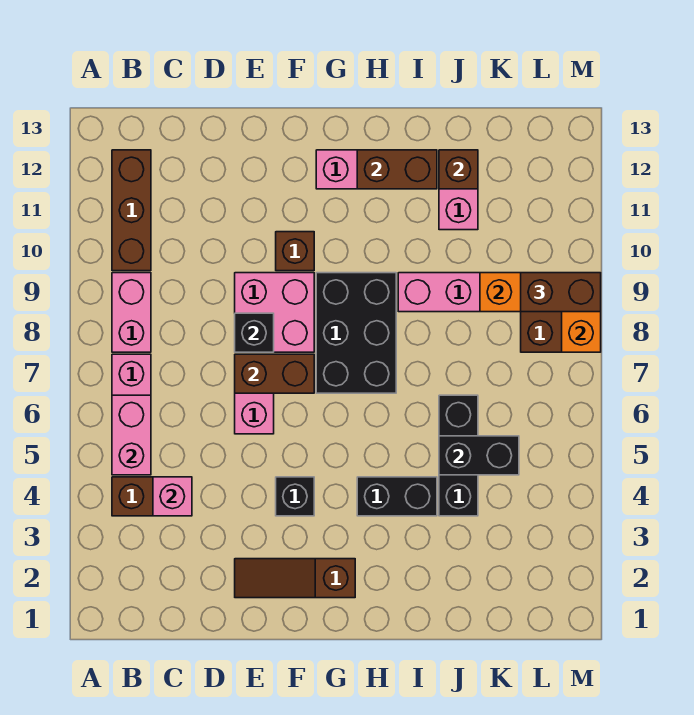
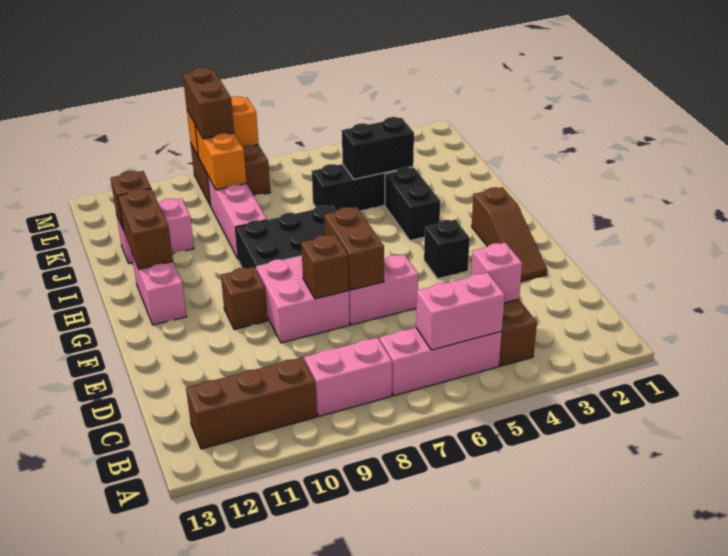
black 1x1 brick [235,313,274,352] -> brown 1x1 brick [301,235,349,299]
black 1x2 brick [439,436,519,475] -> black 1x2 brick turned to [342,117,414,179]

